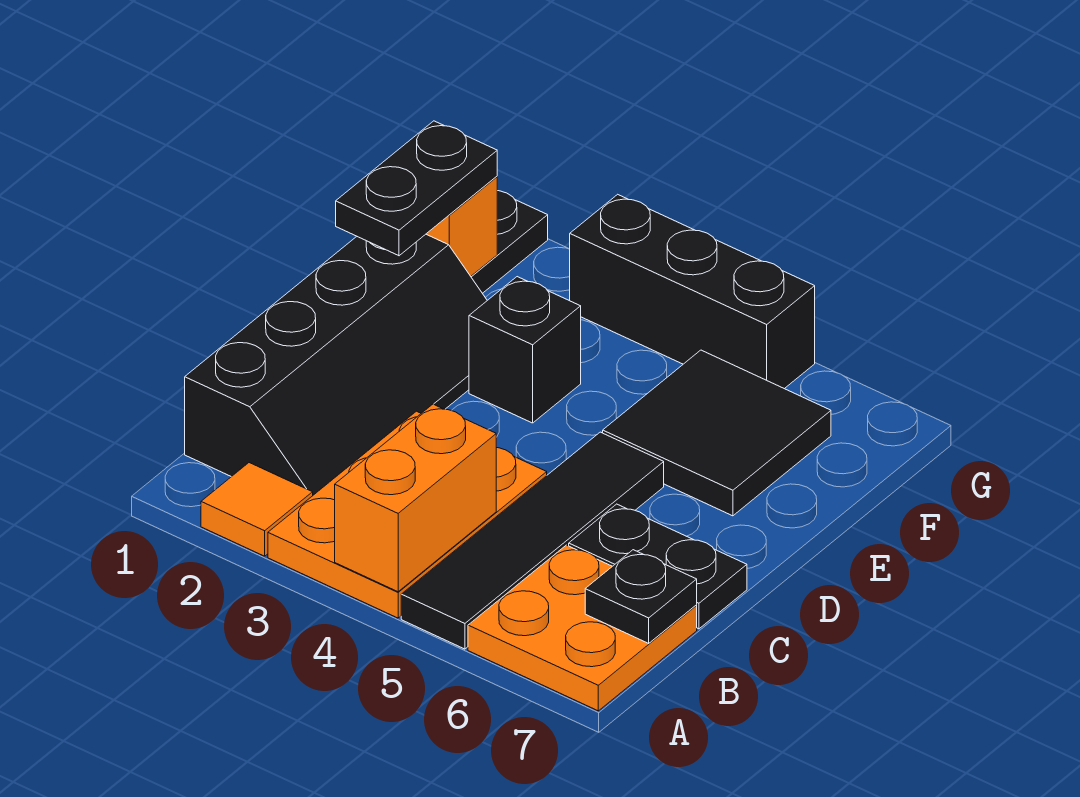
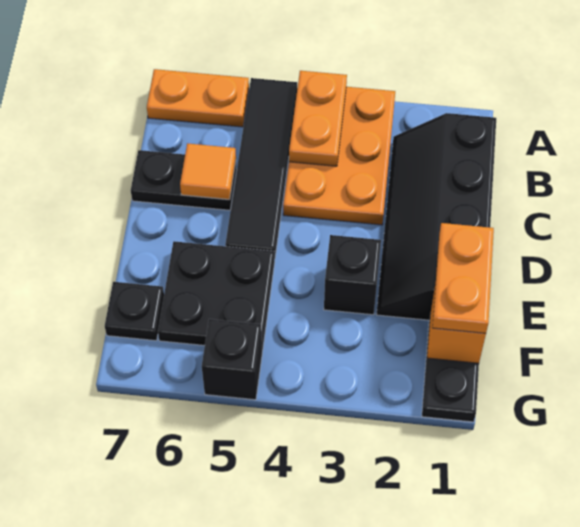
orange 1x1 tile [201,463,313,556] -> orange 1x1 tile moved to [180,143,236,200]
orange 1x2 brick [335,404,496,592] -> orange 1x2 plate [289,71,347,166]
orange 2x2 plate [468,545,697,711] -> orange 1x2 plate [147,69,249,127]
black 1x1 plate [585,550,697,643] -> black 1x1 plate moved to [105,282,164,341]
black 1x2 plate [336,121,497,256] -> orange 1x2 plate [432,223,494,333]
black 2x2 tile [603,350,831,516] -> black 2x2 plate [158,241,275,351]
black 1x3 brick [570,194,815,389] -> black 1x1 brick [202,319,262,400]

